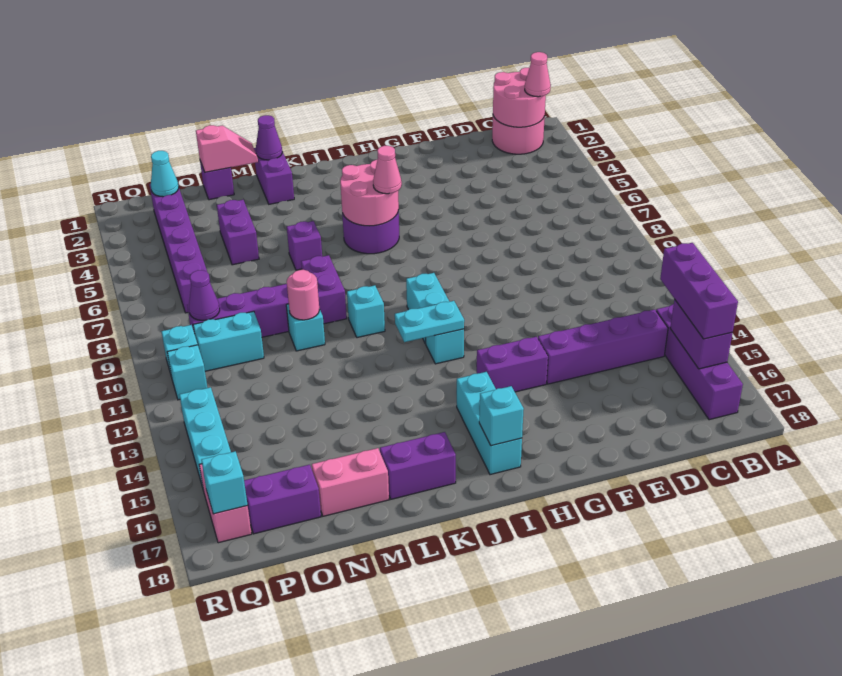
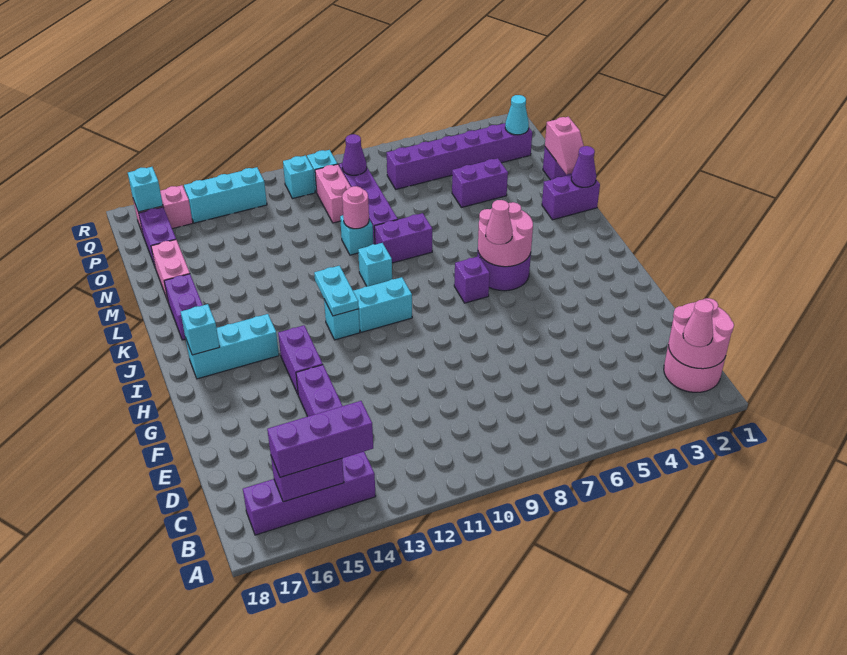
purple 1x1 brick [287,221,322,270] -> purple 1x1 brick moved to [454,256,490,303]
cyan 1x2 brick [193,311,264,371] -> pink 1x2 brick [315,164,351,223]

